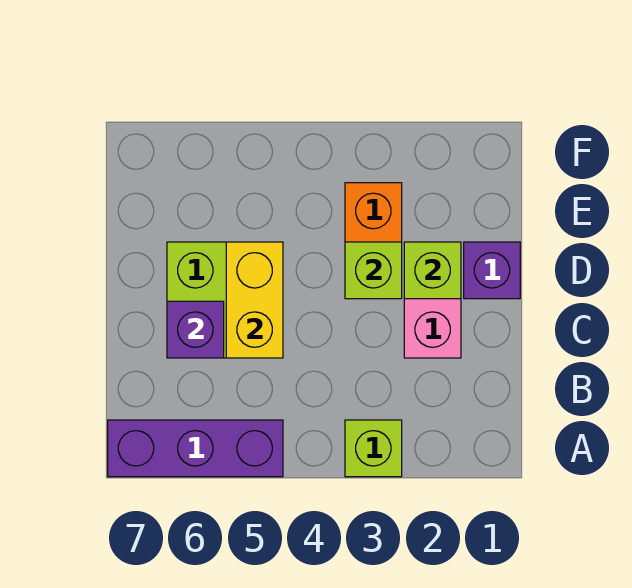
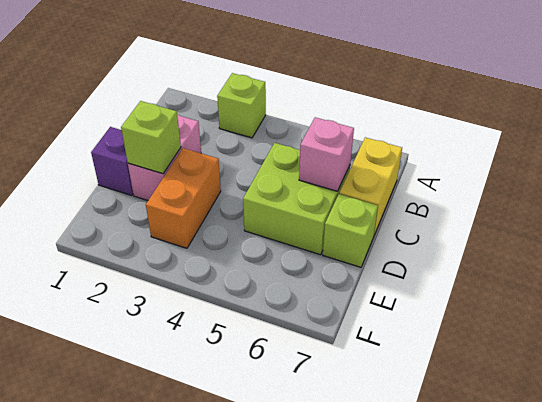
purple 1x3 brick [108,420,283,477] -> none
yellow 1x2 brick [226,242,283,358] -> yellow 1x2 brick moved to [339,137,402,235]
purple 1x1 brick [167,301,224,358] -> pink 1x1 brick [299,117,354,191]
lime 1x1 brick [345,242,402,299] -> lime 1x1 brick moved to [323,194,378,267]

